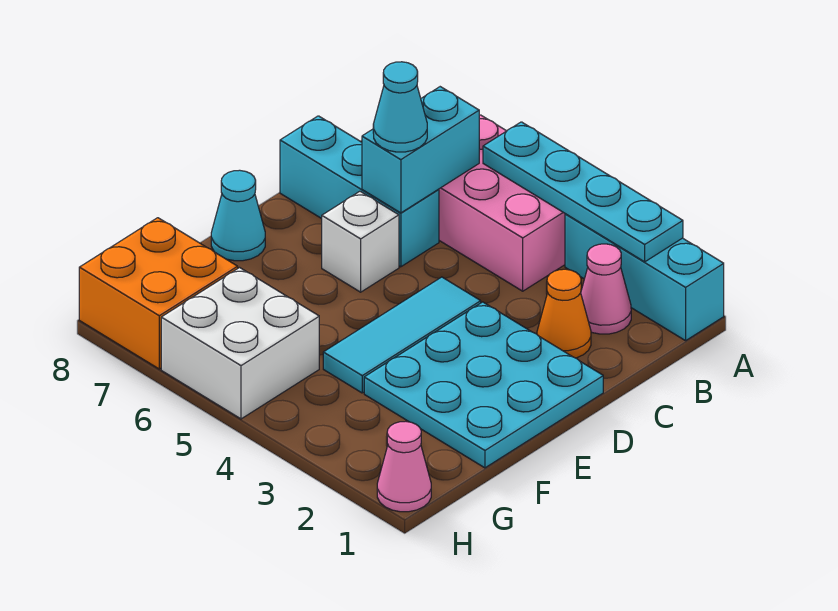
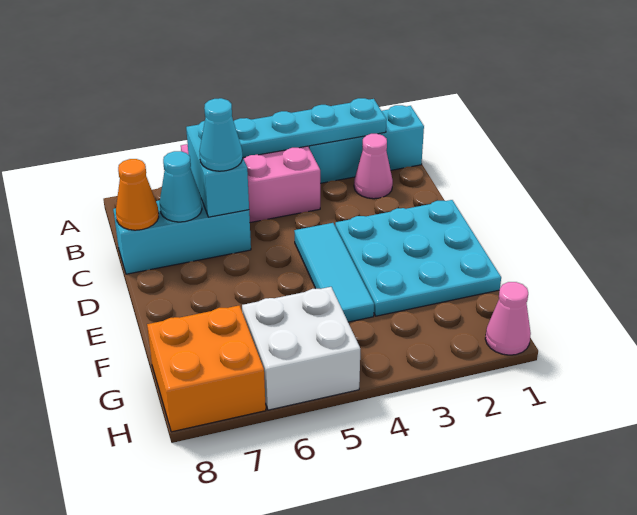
orange 1x1 cone [537,269,591,358] -> orange 1x1 cone moved to [116,159,159,230]
white 1x1 brick [322,191,399,292] -> none
cyan 1x1 cone [211,170,265,261] -> cyan 1x1 cone moved to [160,151,202,222]

